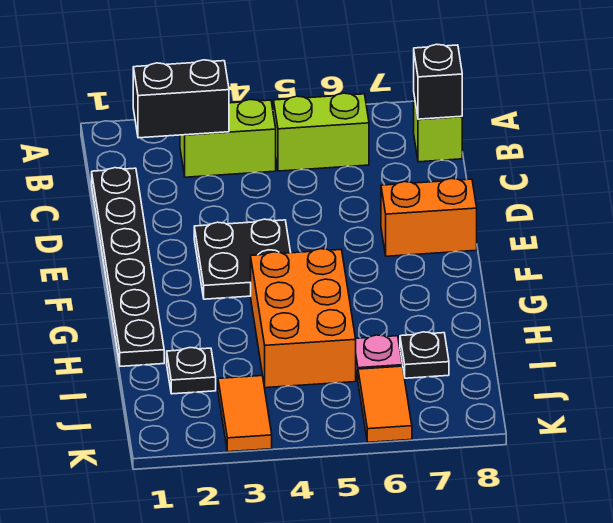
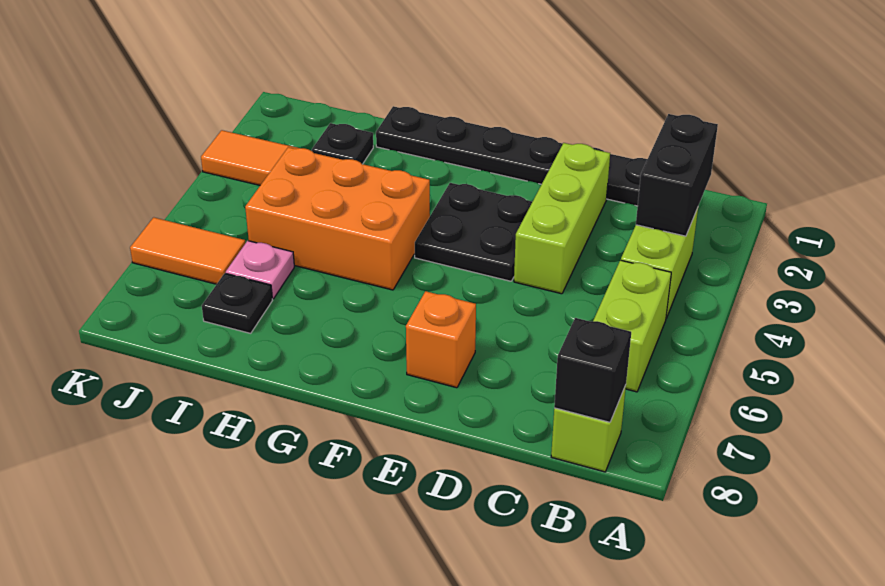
none -> lime 1x3 brick [514,143,610,294]
orange 1x2 brick [381,179,477,256] -> orange 1x1 brick [406,291,476,388]

